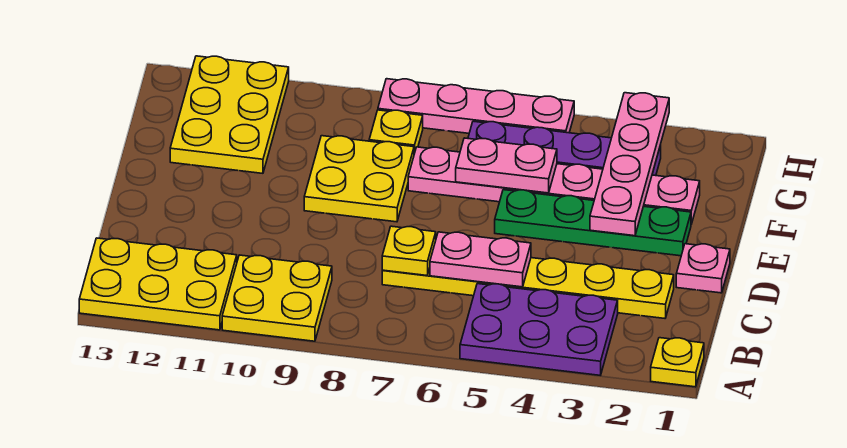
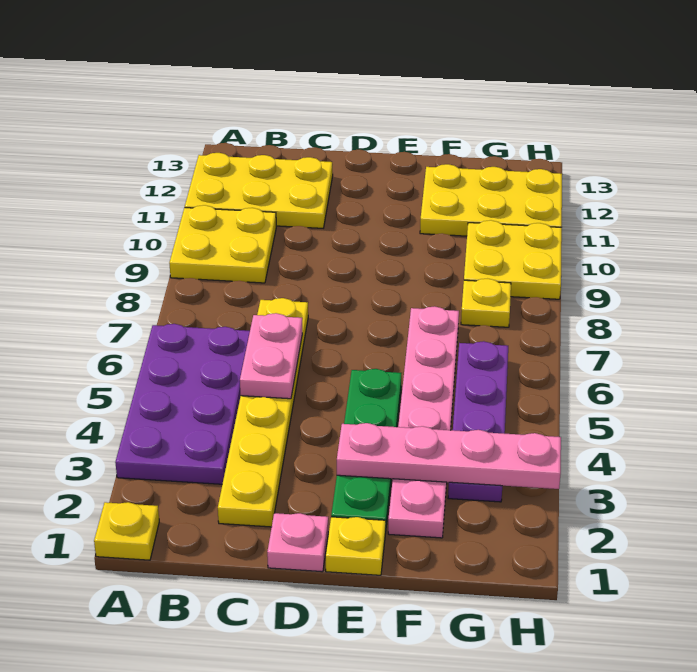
purple 2x3 plate [460,284,618,375] -> purple 2x4 plate [115,324,250,484]
yellow 2x3 plate [79,238,237,330] -> yellow 2x3 plate turned to [185,153,333,228]
yellow 1x1 plate [382,226,436,275] -> yellow 1x1 plate moved to [326,517,386,575]
yellow 2x2 plate [304,136,414,222] -> yellow 2x2 plate moved to [464,220,562,299]
pink 1x2 plate [456,138,557,193] -> none
pink 1x4 plate [378,79,574,133] -> none

